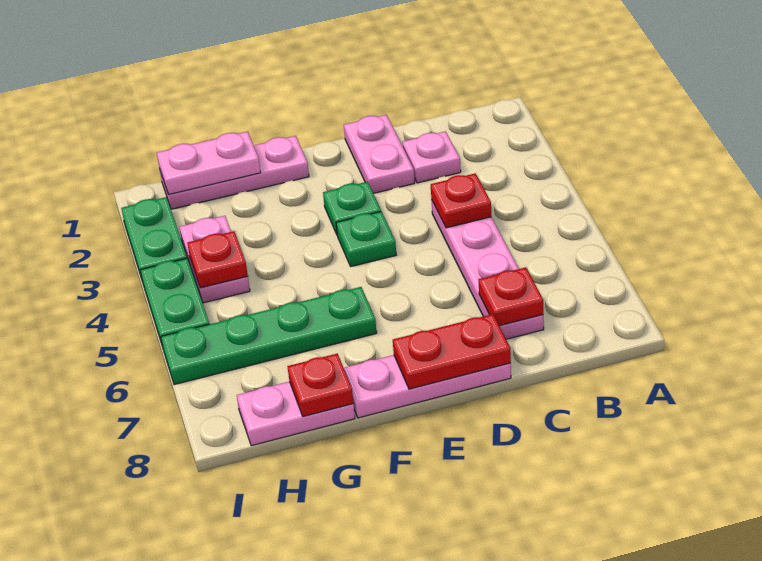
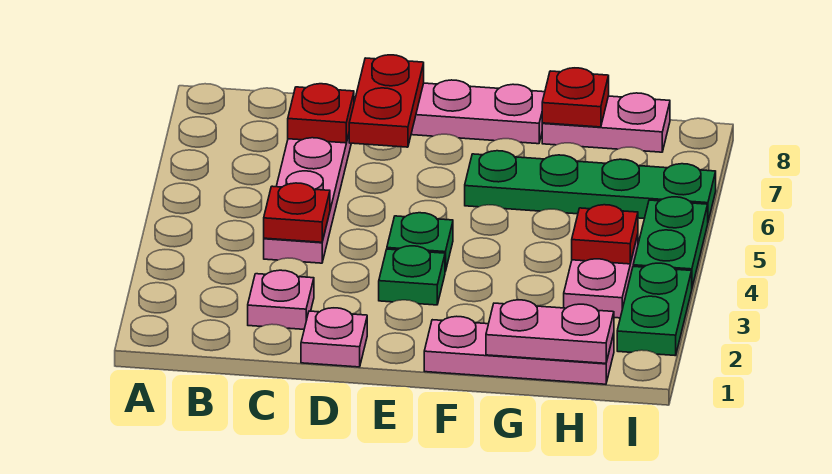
pink 1x2 plate [344,115,415,193] -> pink 1x1 plate [301,308,367,367]
red 1x2 plate [393,314,511,389] -> red 1x2 plate turned to [349,55,424,147]

